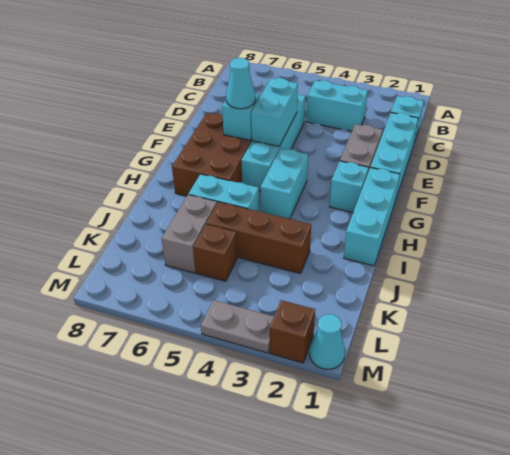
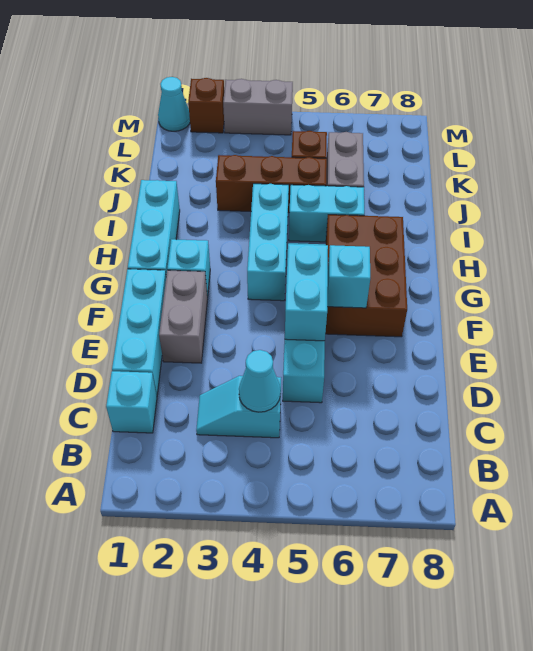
cyan 1x2 brick [306,80,368,131] -> cyan 1x2 slope [196,376,281,438]
cyan 1x1 cone [226,58,256,109] -> cyan 1x1 cone moved to [239,350,281,412]
cyan 1x2 brick [261,148,308,219] -> cyan 1x3 brick [247,184,289,301]
grey 1x2 plate [201,300,274,353] -> grey 1x2 brick [223,79,293,135]

